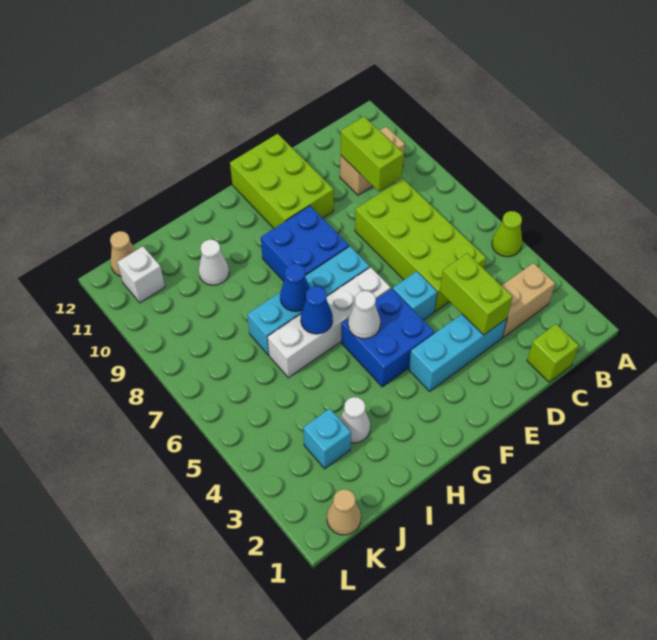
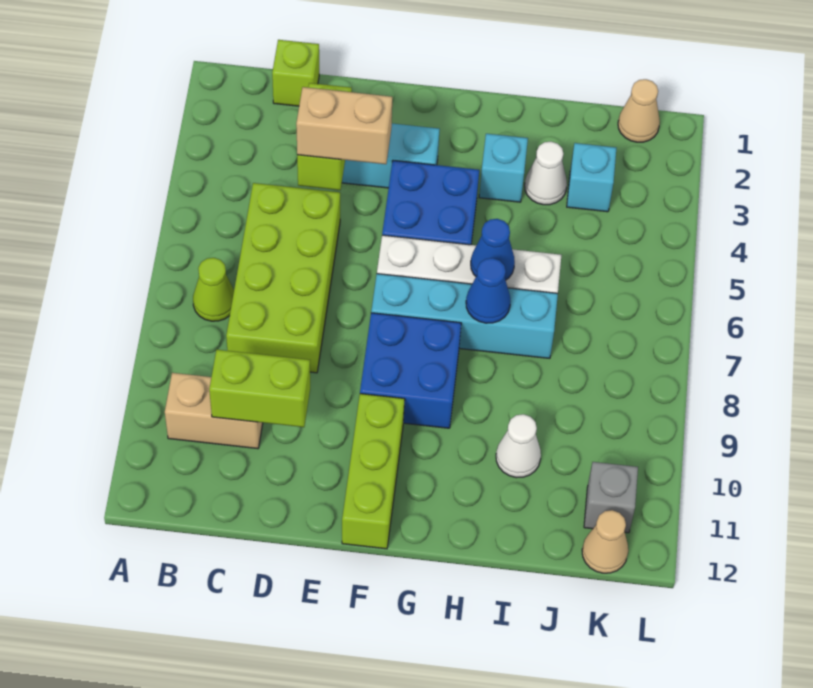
lime 1x1 cone [492,211,522,257] -> lime 1x1 cone moved to [193,258,234,321]
tan 1x2 brick [502,263,555,337] -> tan 1x2 brick moved to [296,87,392,164]
lime 1x2 brick [340,117,404,192] -> lime 1x2 brick turned to [209,350,310,427]
cyan 1x1 brick [393,271,437,320] -> cyan 1x1 brick moved to [479,134,528,202]
lime 2x3 brick [230,134,334,228] -> lime 1x3 brick [342,394,405,549]
white 1x1 cone [348,291,380,339] -> none
white 1x1 brick [117,246,165,303] -> grey 1x1 brick [584,462,638,533]

